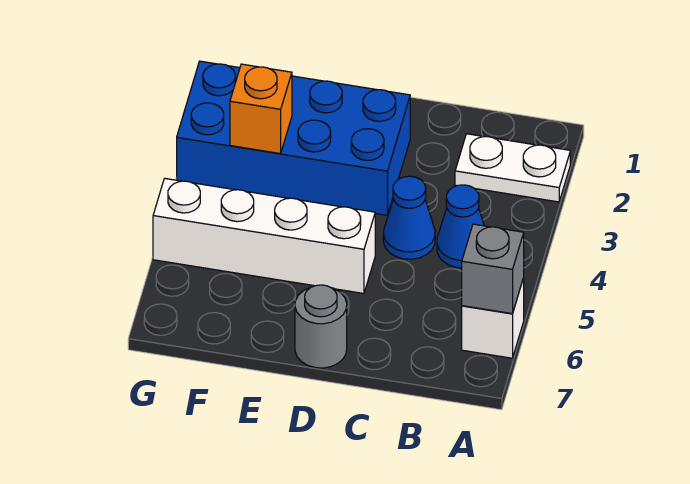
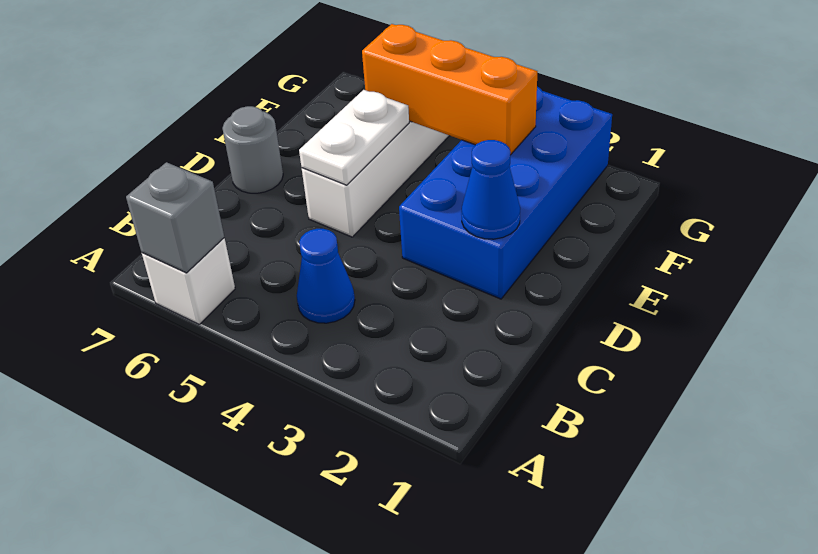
white 1x2 plate [455,134,570,202] -> white 1x2 plate moved to [299,90,409,185]
blue 1x1 cone [383,176,435,259] -> blue 1x1 cone moved to [461,140,520,239]
orange 1x1 brick [230,64,292,154] -> orange 1x3 brick [362,24,537,155]

